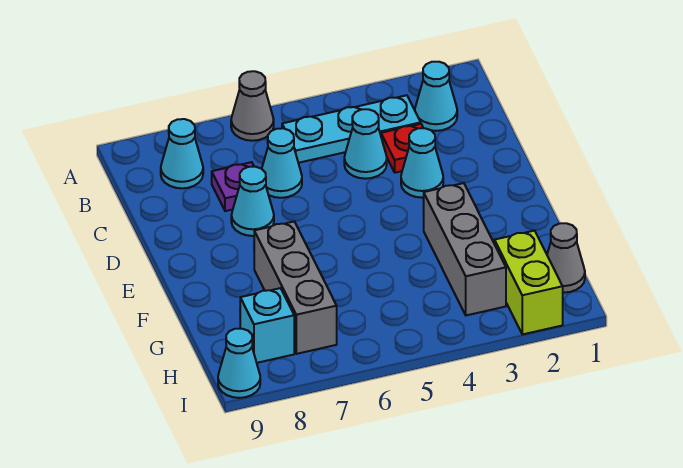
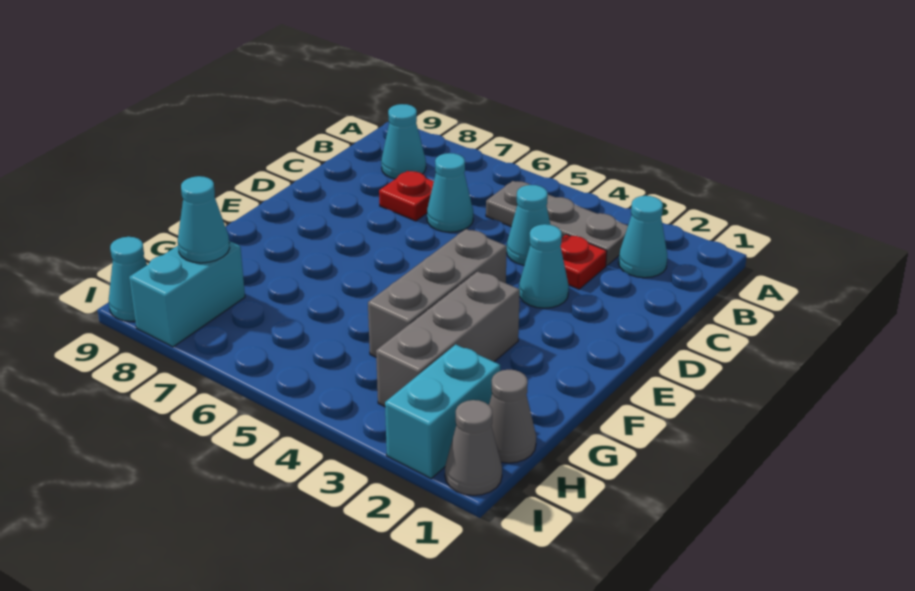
grey 1x1 cone [231,71,274,141] -> grey 1x1 cone moved to [445,400,502,496]
cyan 1x3 plate [282,95,421,163] -> grey 1x3 plate [486,181,628,265]
purple 1x1 plate [212,162,254,211] -> red 1x1 plate [379,171,434,221]
cyan 1x1 cone [231,167,274,236] -> cyan 1x1 cone moved to [178,176,230,263]
grey 1x3 brick [254,222,337,354] -> grey 1x3 brick moved to [368,229,507,357]
lime 1x2 brick [494,231,563,334] -> cyan 1x2 brick [385,344,500,478]
cyan 1x1 brick [240,288,294,363] -> cyan 1x2 brick [129,241,245,347]

